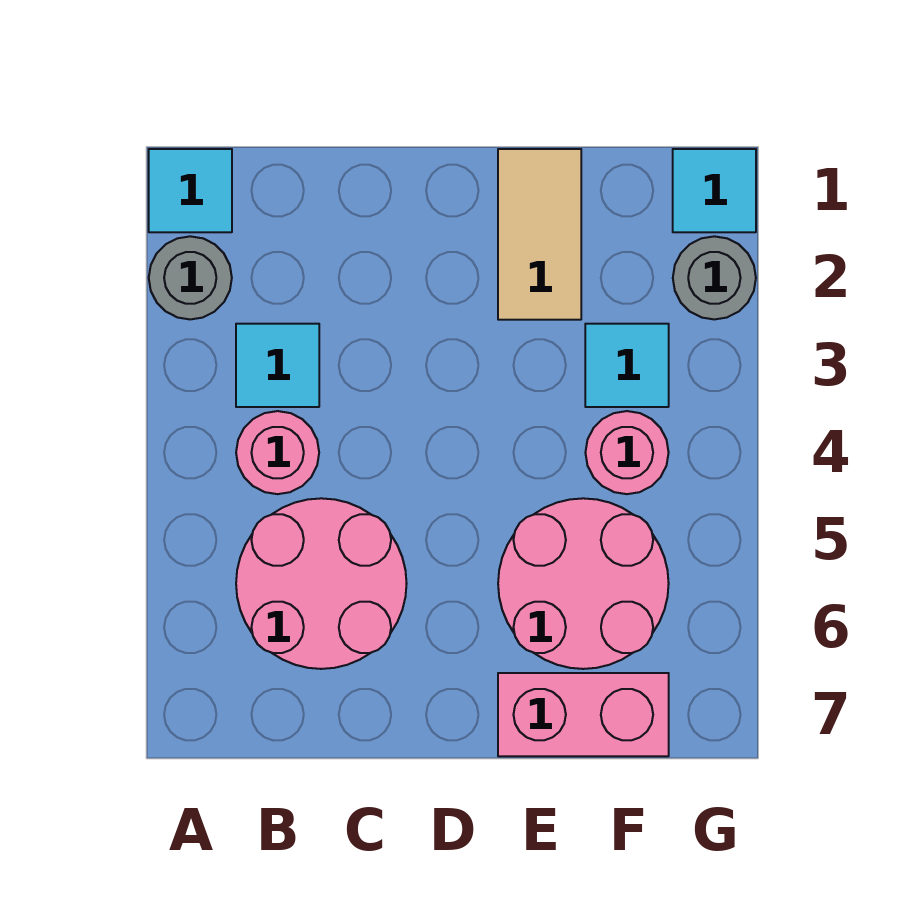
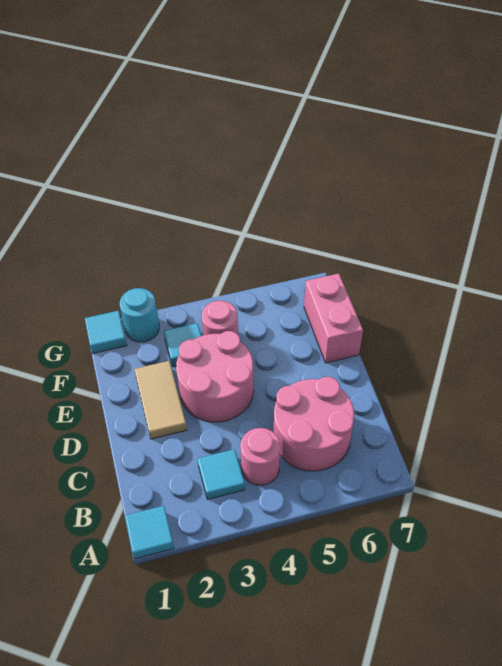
grey 1x1 round brick [149,236,232,319] -> none
tan 1x2 tile [498,149,581,320] -> tan 1x2 tile turned to [134,361,187,439]
pink 2x2 round brick [498,498,669,669] -> pink 2x2 round brick moved to [176,331,254,422]
grey 1x1 round brick [673,236,756,319] -> cyan 1x1 round brick [120,288,159,342]

